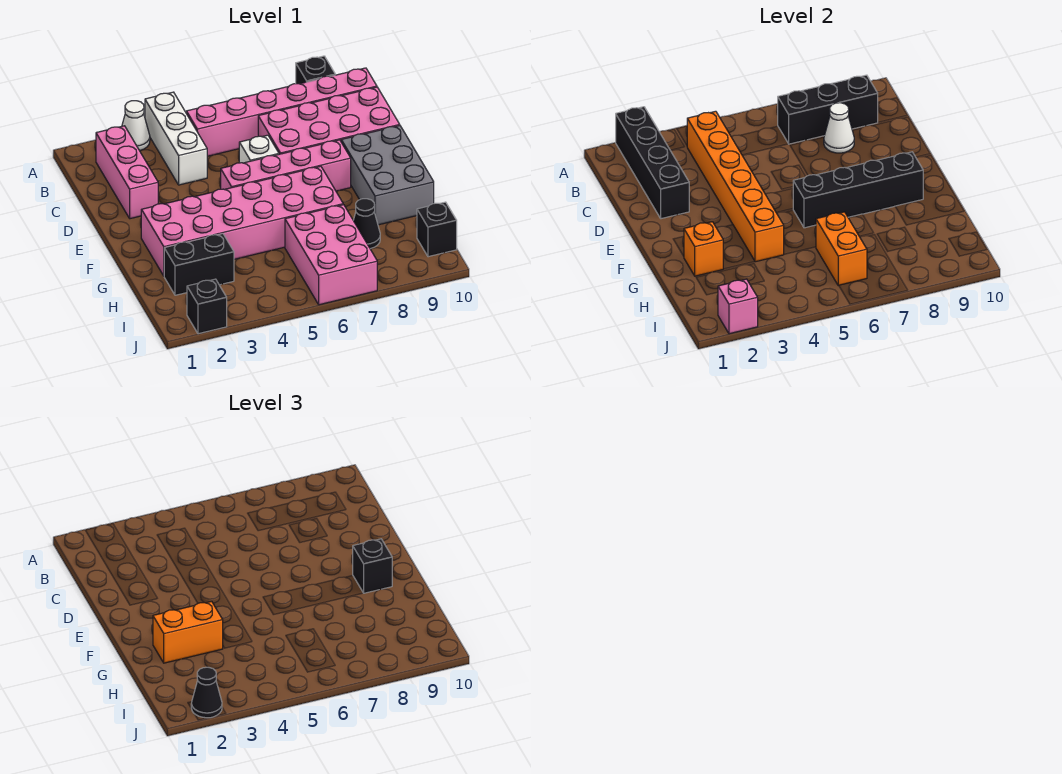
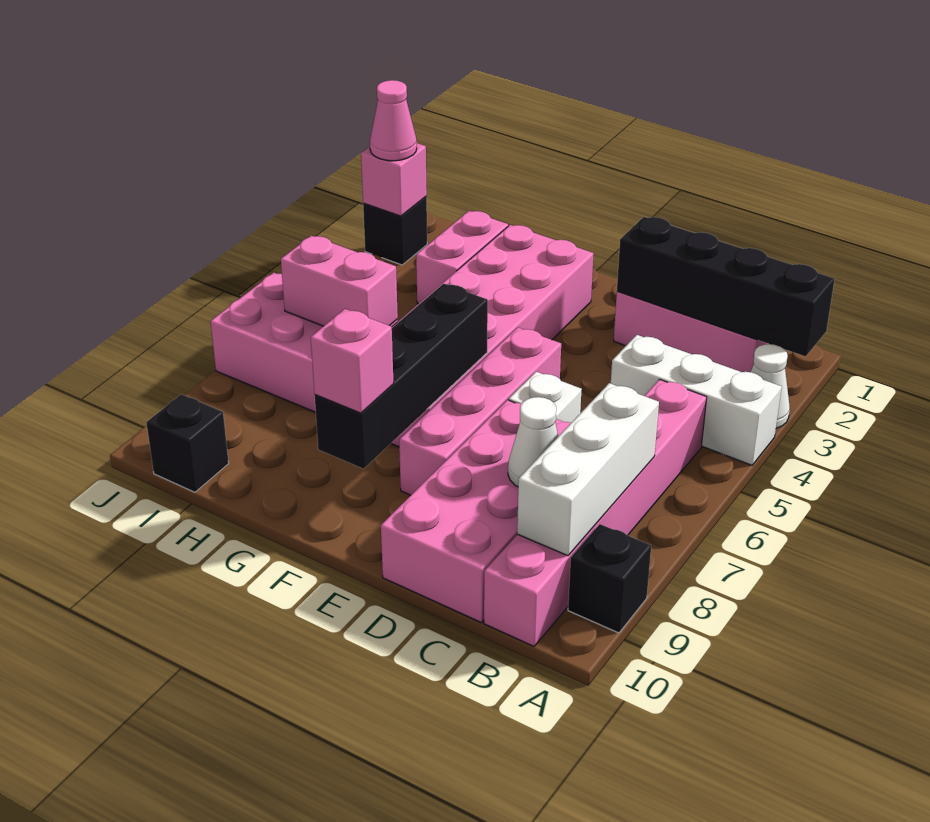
orange 1x6 brick [687,111,784,262] -> none
black 1x3 brick [778,75,878,144] -> white 1x3 brick [517,383,659,556]
grey 2x3 brick [341,126,434,225] -> none
black 1x1 brick [353,539,392,593] -> pink 1x1 brick [311,309,394,413]
orange 1x1 brick [684,222,723,276] -> none
orange 1x2 brick [153,601,223,663] -> none
black 1x2 brick [164,234,234,295] -> pink 1x2 brick [416,211,508,304]
orange 1x2 brick [816,212,867,286] -> pink 1x2 brick [281,236,398,326]
black 1x1 cone [353,199,380,249] -> none
black 1x1 cone [191,667,222,718] -> pink 1x1 cone [370,80,417,161]

